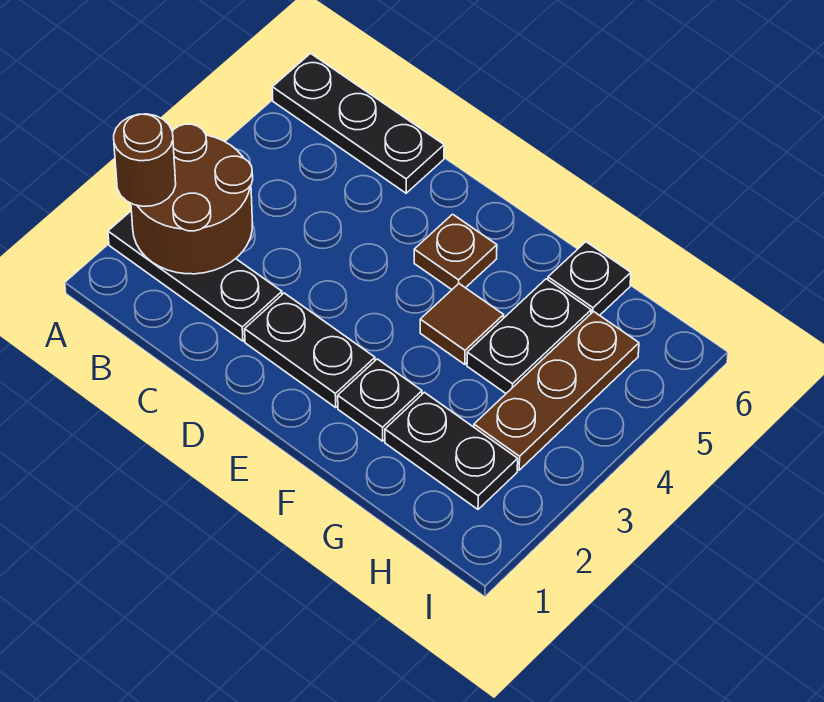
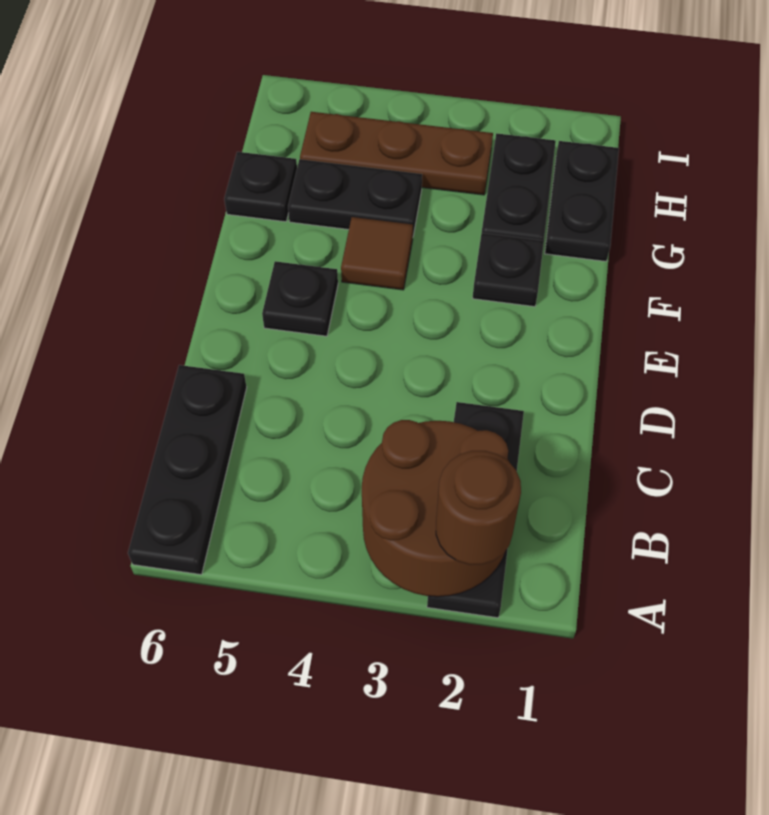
black 1x2 plate [245,293,375,407] -> black 1x2 plate moved to [545,141,619,261]
brown 1x1 plate [414,214,497,290] -> black 1x1 plate [262,261,338,336]

